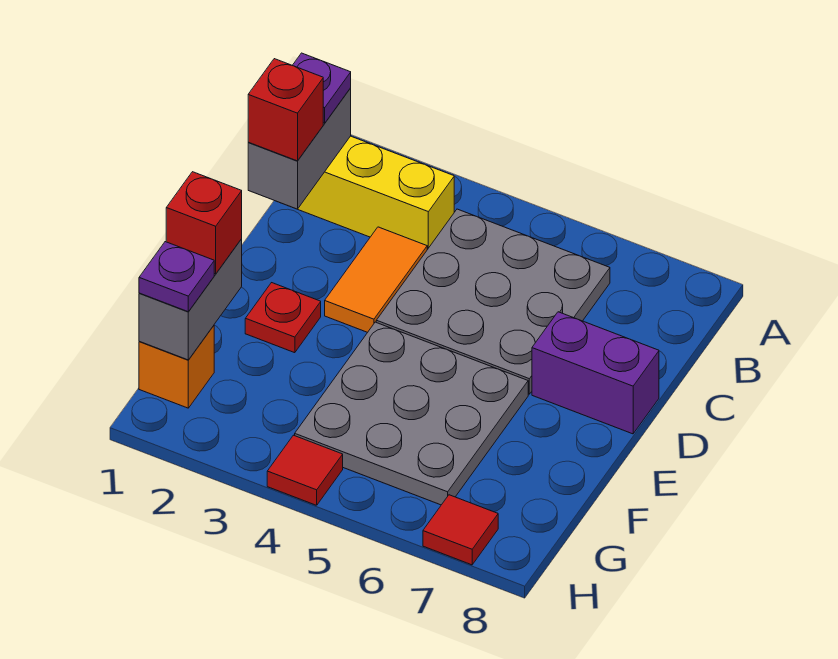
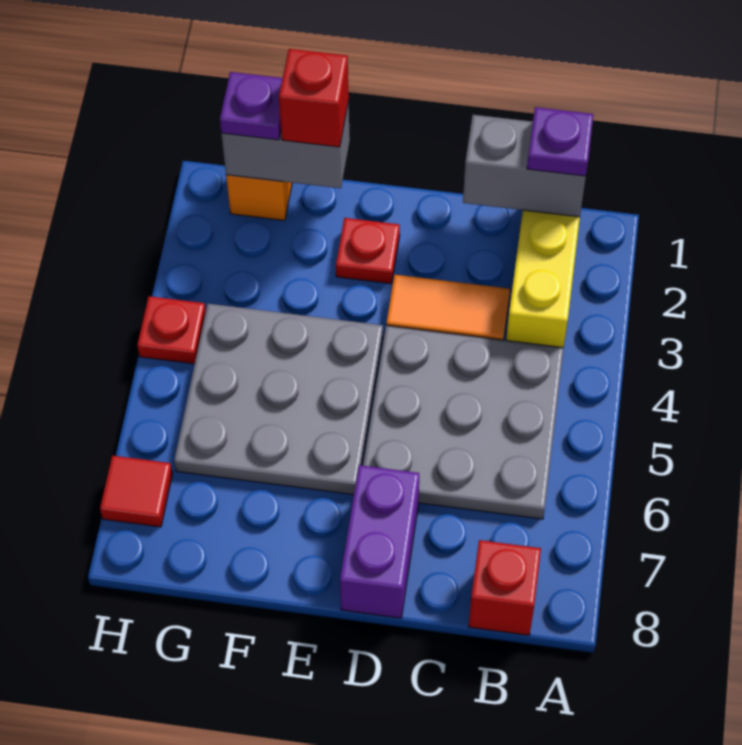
red 1x1 brick [248,59,323,161] -> red 1x1 brick moved to [469,540,541,635]
red 1x1 tile [267,435,343,505] -> red 1x1 plate [137,296,206,364]

